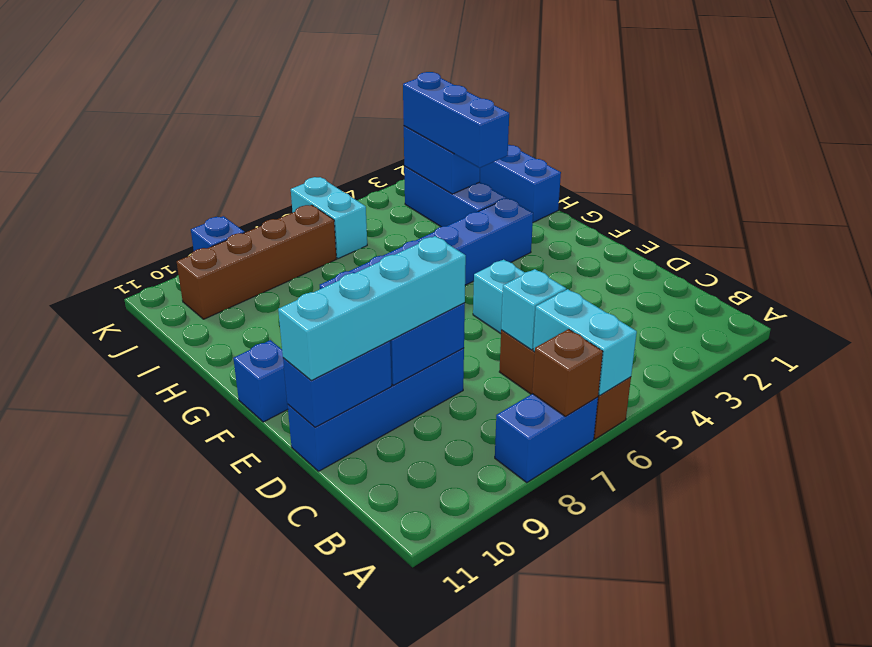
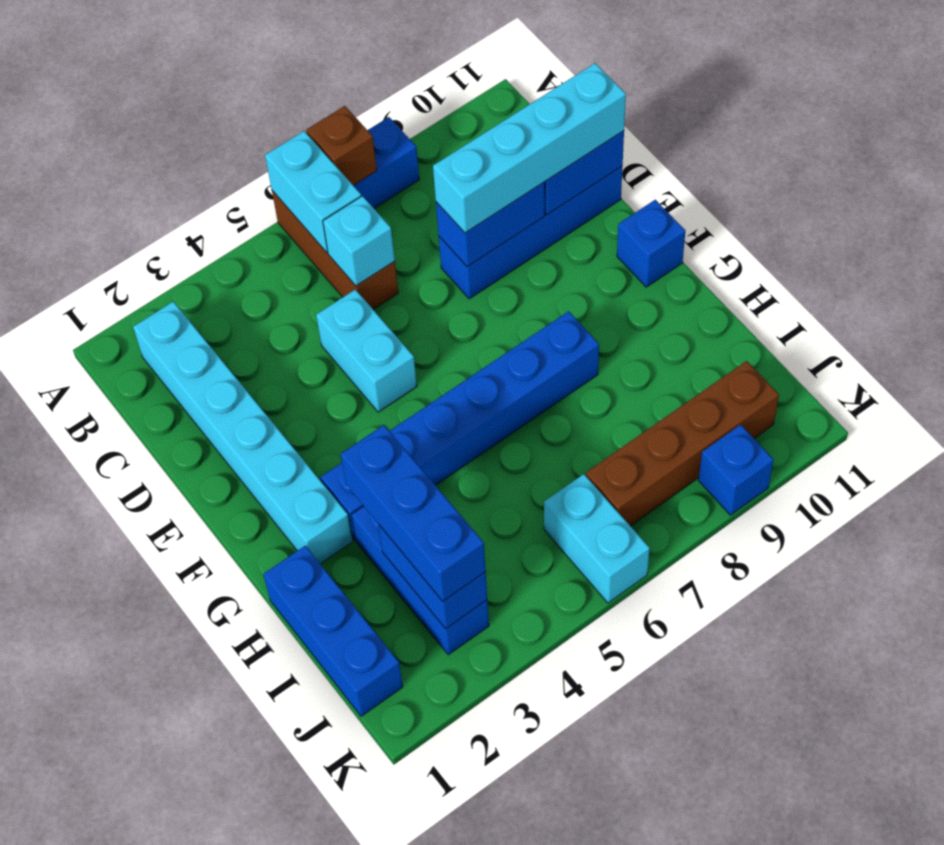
none -> cyan 1x6 brick [133,302,353,564]

